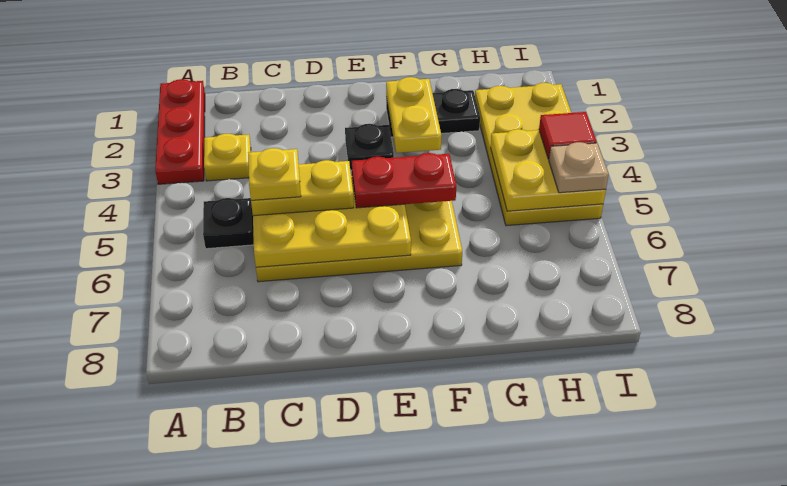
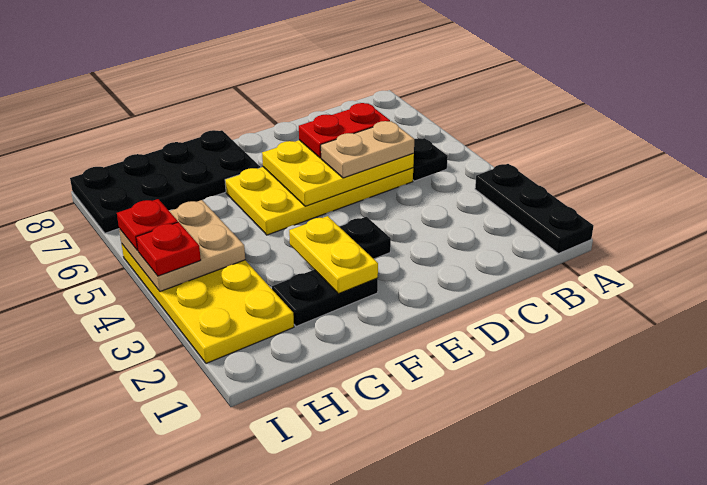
red 1x3 plate [155,79,205,184] -> black 1x3 plate [475,164,593,253]
yellow 1x1 plate [204,134,251,181] -> none
yellow 1x2 plate [251,160,354,216] -> tan 1x2 plate [321,121,414,178]
yellow 1x1 plate [248,148,301,200] -> none
red 1x2 plate [352,153,456,208] -> red 1x2 plate moved to [299,103,390,158]
none -> black 2x4 plate [70,130,260,233]
yellow 2x2 plate [491,129,606,211] -> tan 2x2 plate [119,200,245,292]
red 1x1 tile [539,112,597,159] -> red 1x1 plate [136,222,201,276]
tan 1x1 plate [549,142,609,193] -> red 1x1 plate [117,199,178,251]

